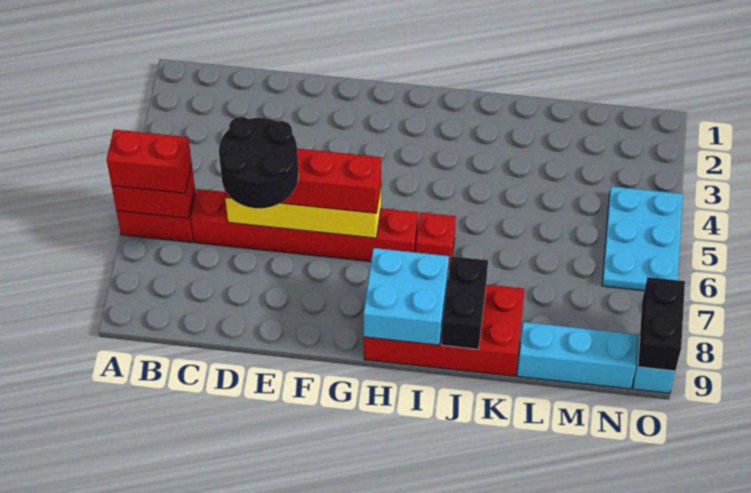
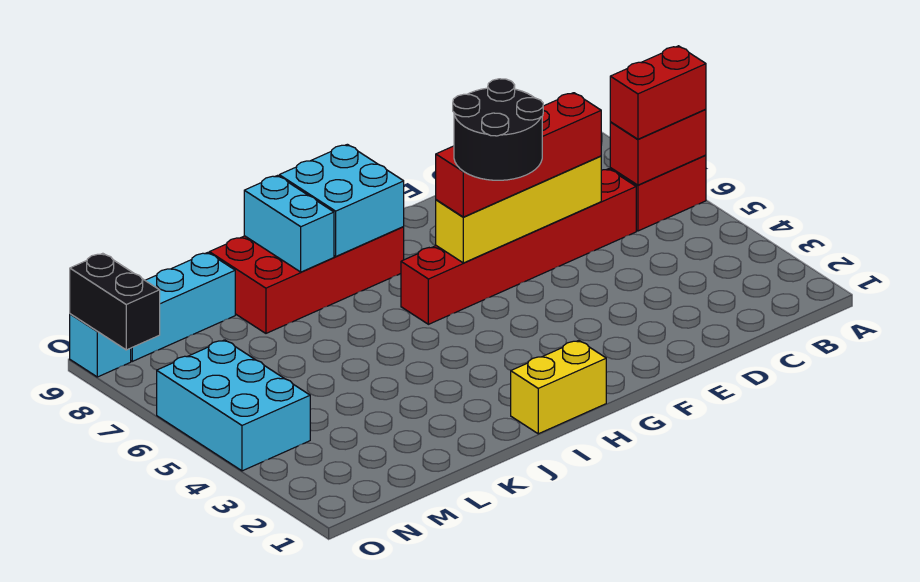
black 2x2 round brick [219,117,299,208] -> black 2x2 round brick moved to [453,79,543,180]
none -> yellow 1x2 brick [511,340,606,434]
red 1x1 brick [416,212,456,270] -> none
black 1x2 brick [442,256,488,349] -> cyan 1x2 brick [244,176,334,272]
cyan 2x3 plate [602,186,683,291] -> cyan 2x3 brick [157,340,310,471]

